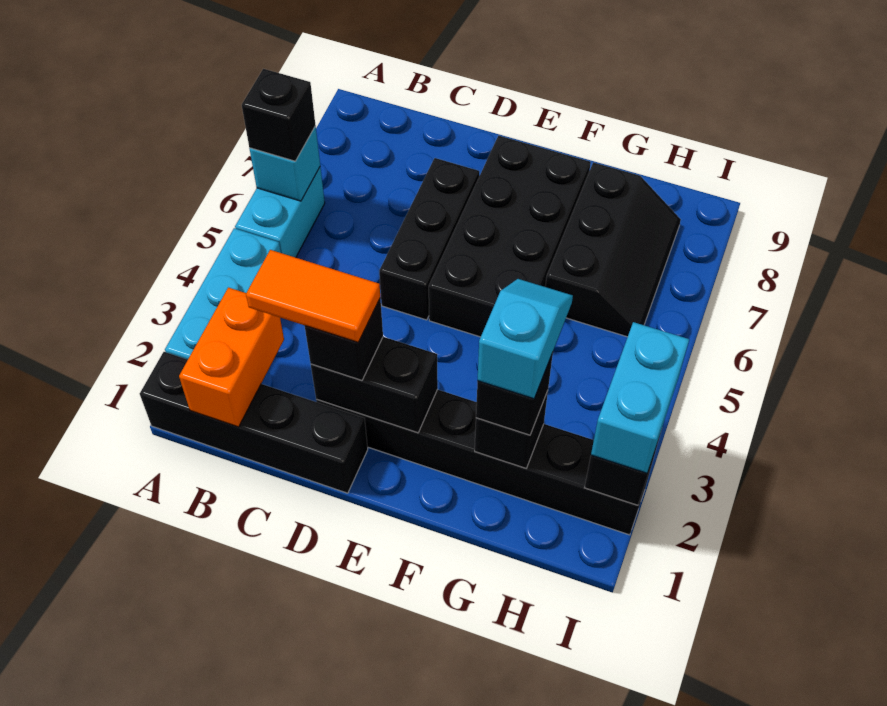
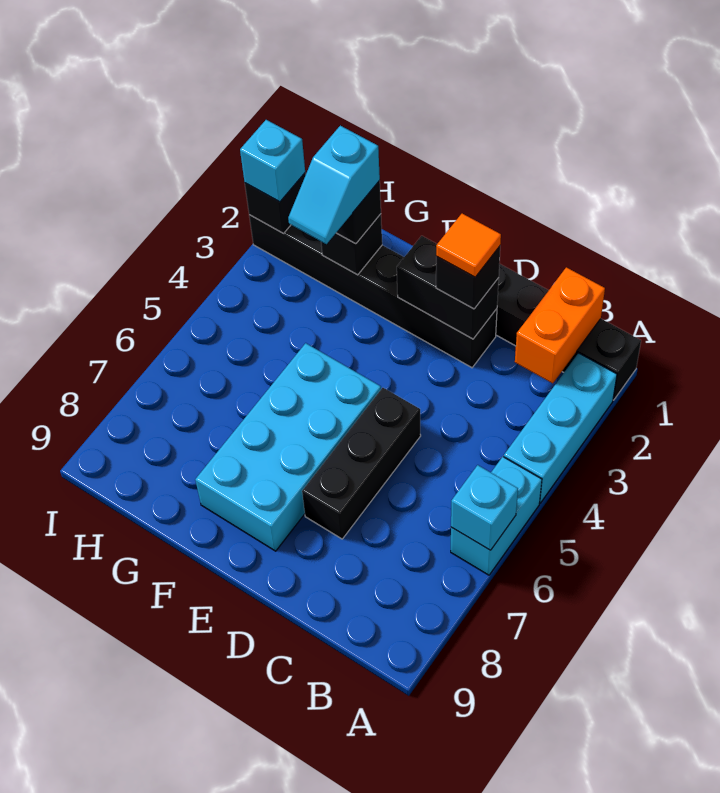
black 1x1 brick [242,69,315,161] -> none
orange 1x2 tile [246,250,380,342] -> orange 1x1 tile [436,214,501,277]
black 2x4 brick [429,136,591,337] -> cyan 2x4 brick [195,343,381,551]
black 2x3 slope [545,162,681,337] -> none
cyan 1x2 brick [591,322,689,473] -> cyan 1x1 brick [240,120,305,202]

